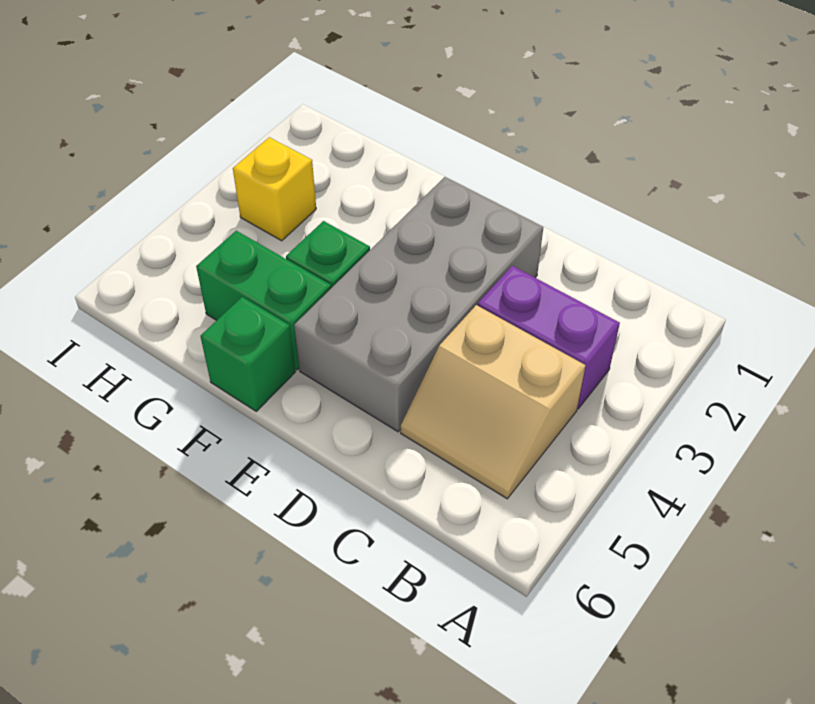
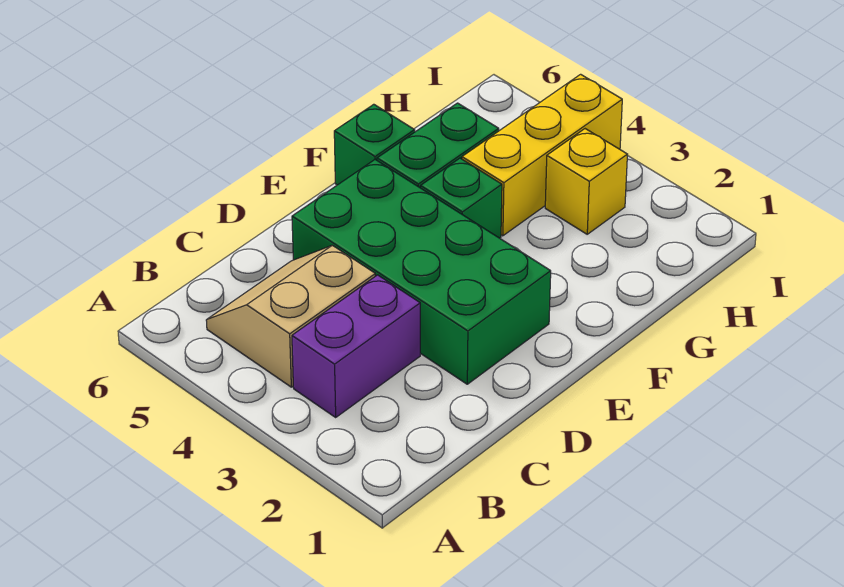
grey 2x4 brick [294,177,543,432] -> green 2x4 brick [292,160,551,384]
none -> yellow 1x3 brick [462,74,622,236]

